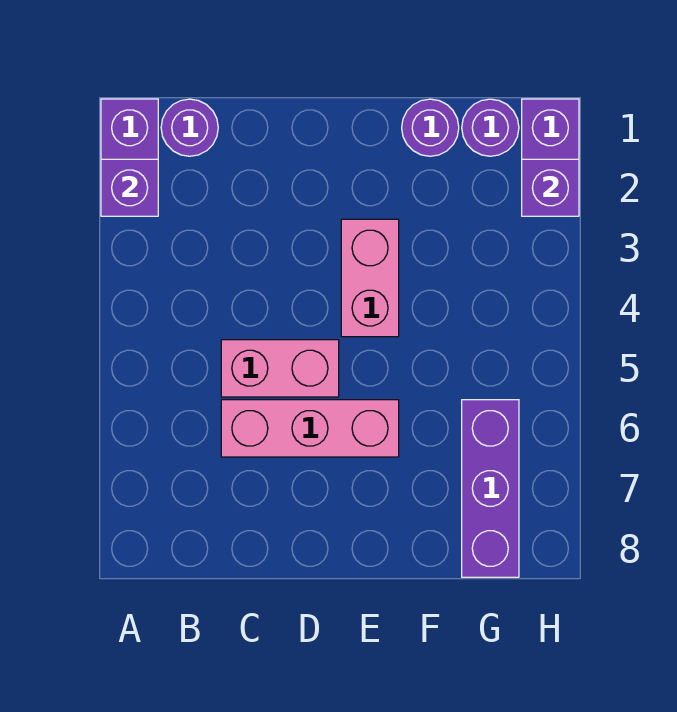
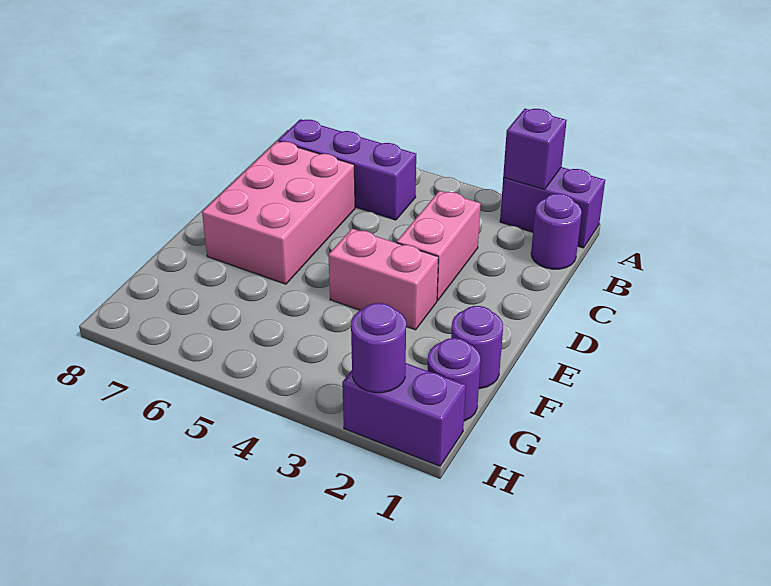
pink 1x2 brick [221,340,339,397] -> pink 1x2 brick moved to [397,191,481,301]
pink 1x3 brick [221,400,399,457] -> pink 2x3 brick [202,141,355,284]
purple 1x3 brick [462,400,519,577] -> purple 1x3 brick moved to [278,119,416,220]
purple 1x1 brick [522,159,579,216] -> purple 1x1 round brick [351,303,406,393]

